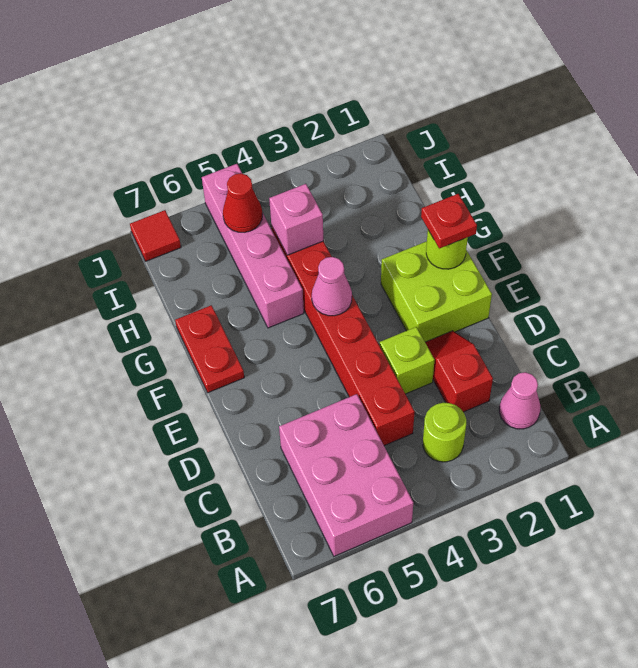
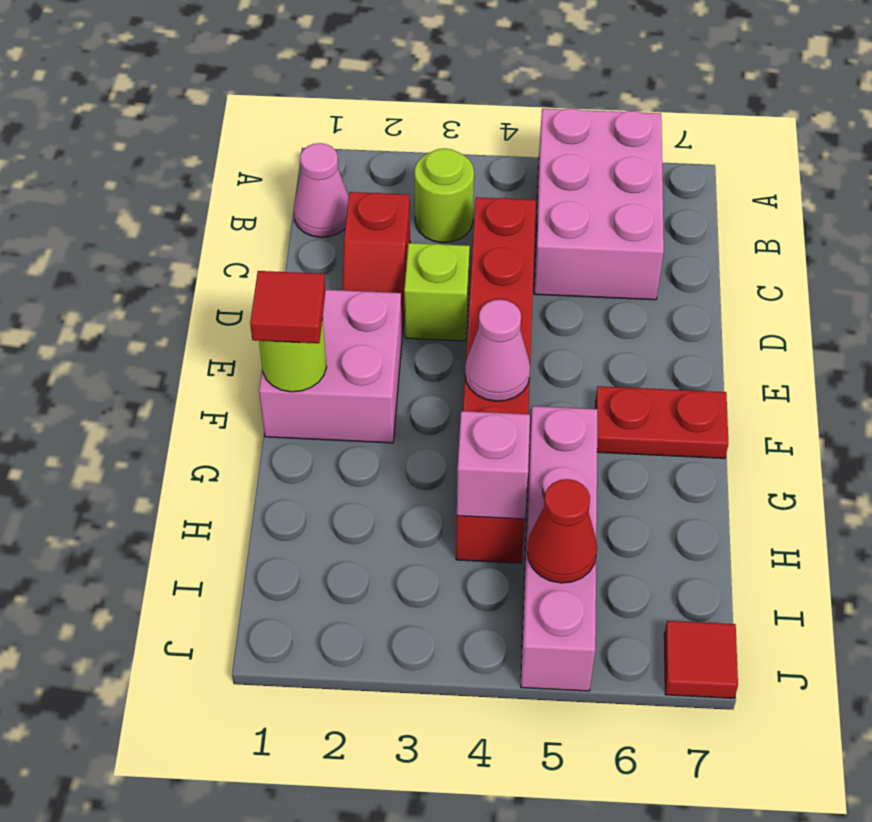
lime 2x2 brick [381,241,492,342] -> pink 2x2 brick [259,290,402,443]
red 1x1 plate [421,194,477,248] -> red 1x1 tile [250,271,326,343]
red 1x2 plate [175,305,244,393] -> red 1x2 plate turned to [596,386,728,458]

